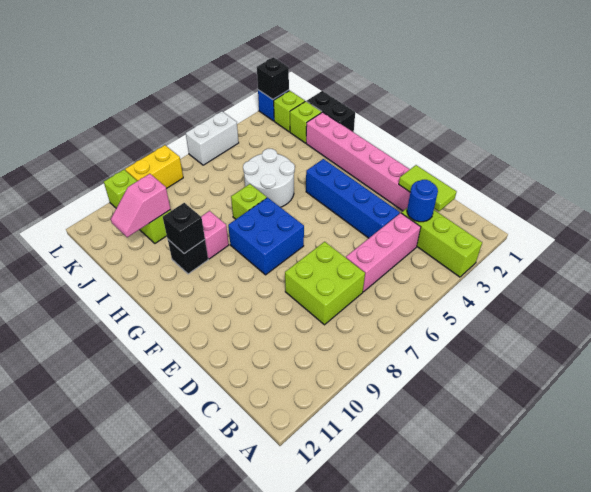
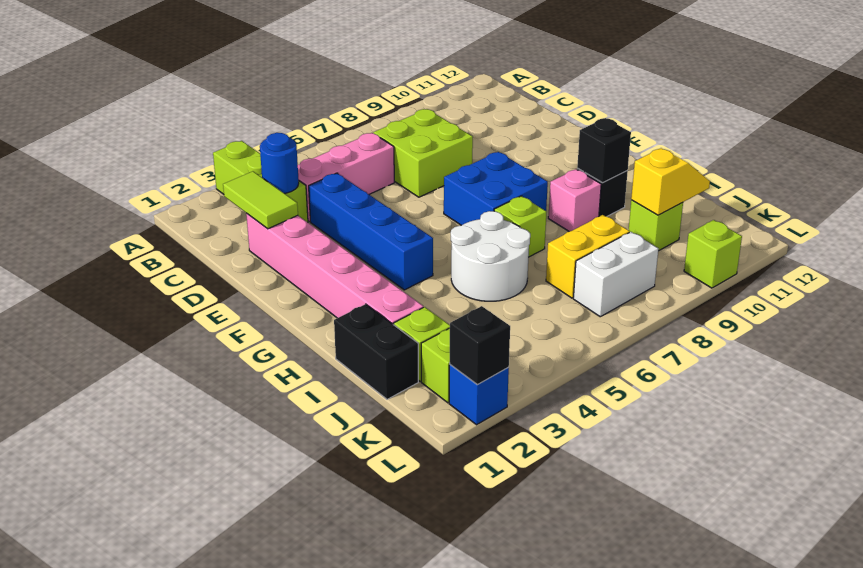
pink 1x2 slope [111,174,170,237] -> yellow 1x2 slope [631,148,710,215]
white 1x2 brick [186,111,239,165] -> white 1x2 brick moved to [573,232,658,317]
yellow 1x2 brick [125,145,183,189] -> yellow 1x2 brick moved to [546,215,630,298]

